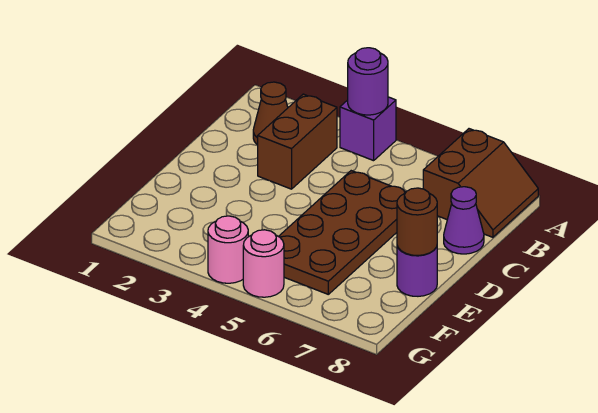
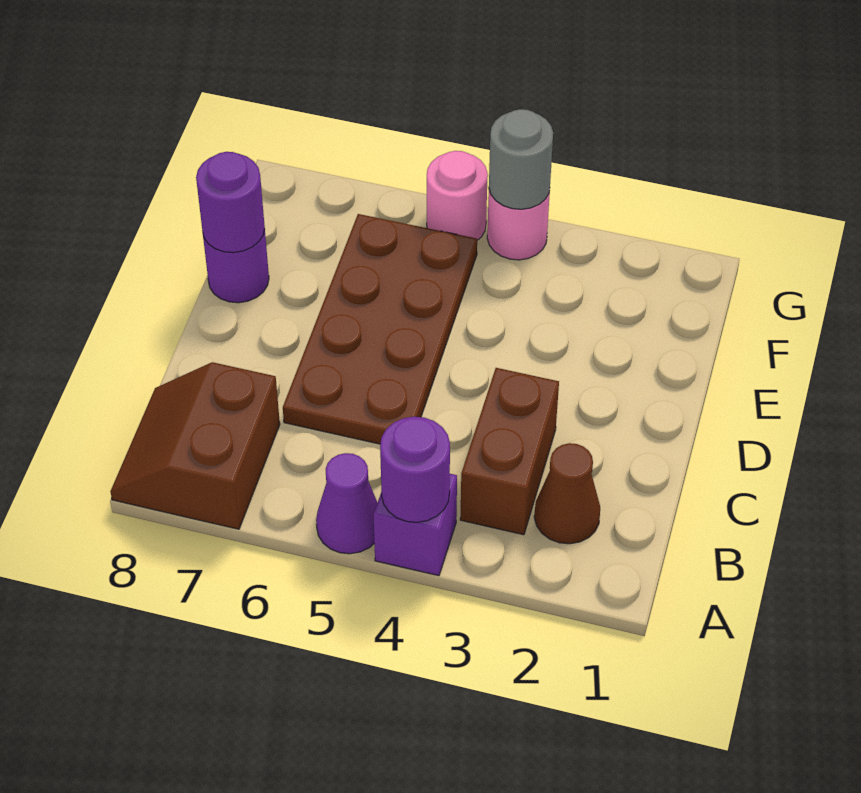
purple 1x1 cone [444,187,484,254] -> purple 1x1 cone moved to [316,453,378,554]
brown 1x1 round brick [397,188,437,255] -> purple 1x1 round brick [196,152,265,253]
none -> grey 1x1 round brick [489,109,553,209]

